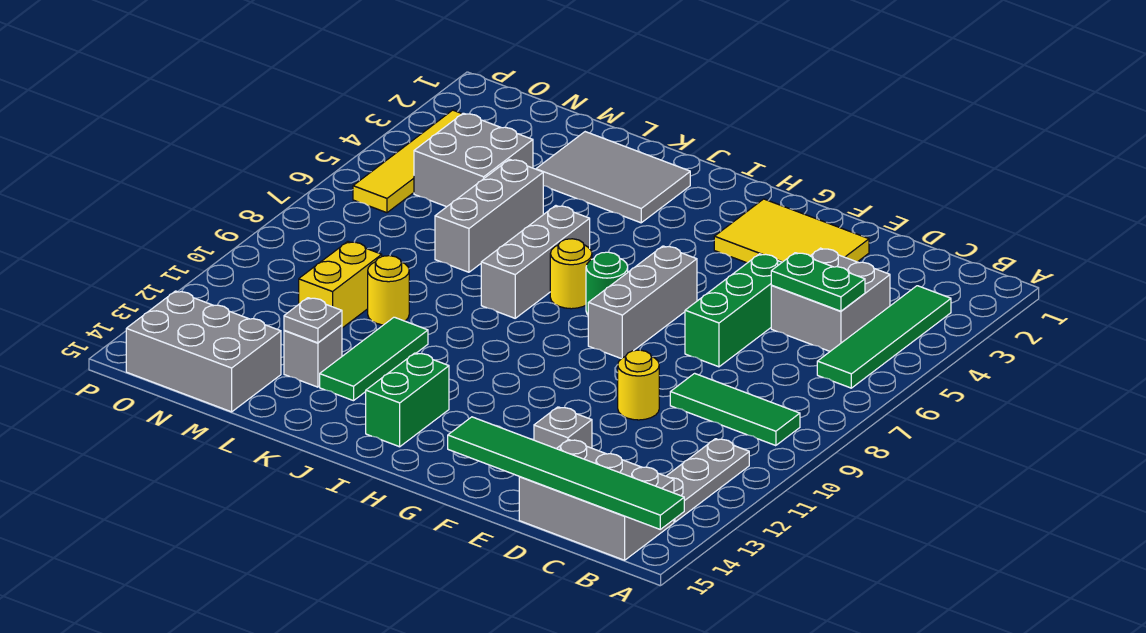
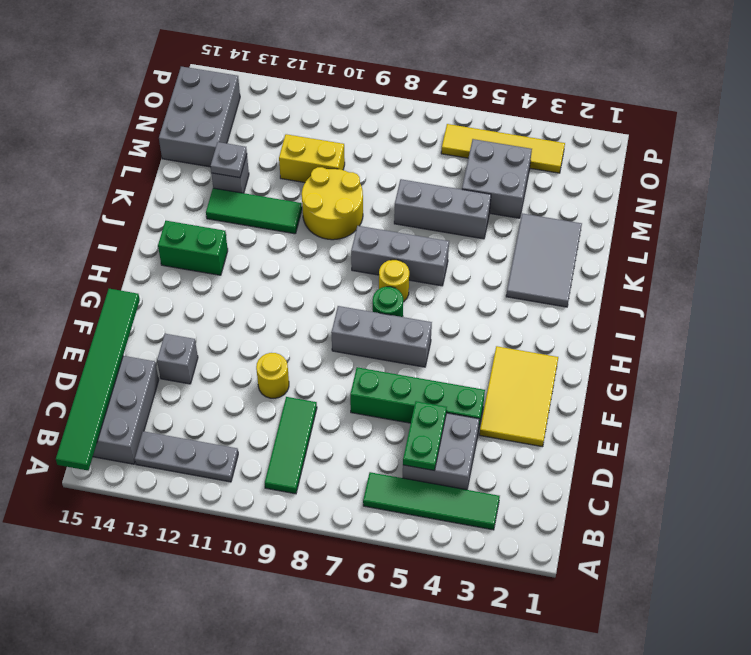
green 1x3 brick [685,254,782,367] -> green 1x4 brick [350,367,485,432]
yellow 1x1 round brick [368,256,409,325] -> yellow 2x2 round brick [302,167,363,240]

